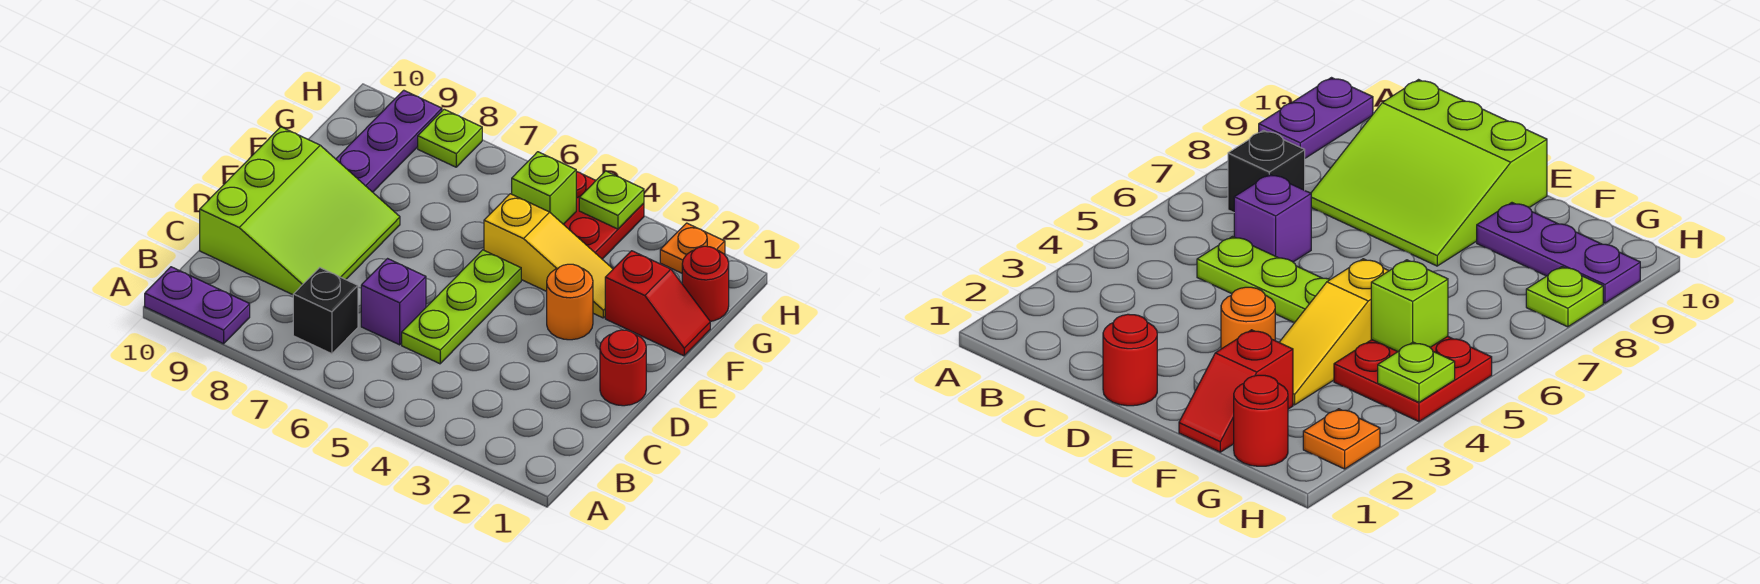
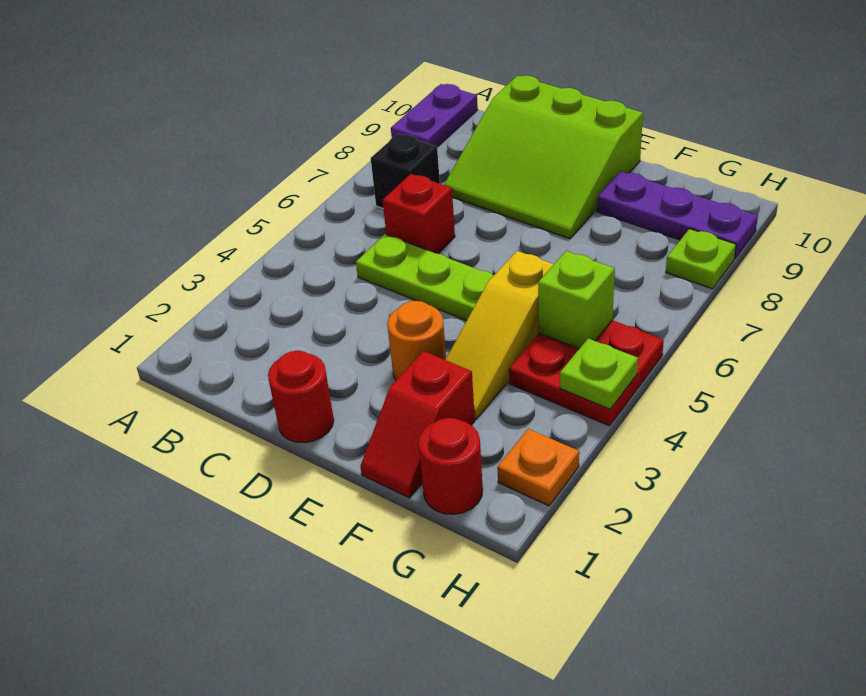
purple 1x1 brick [361,259,426,345] -> red 1x1 brick [383,174,455,254]

